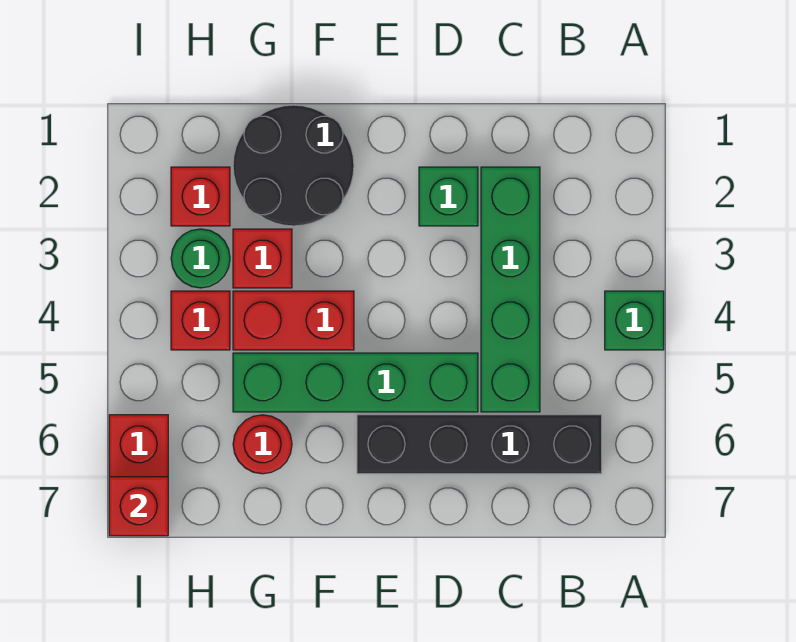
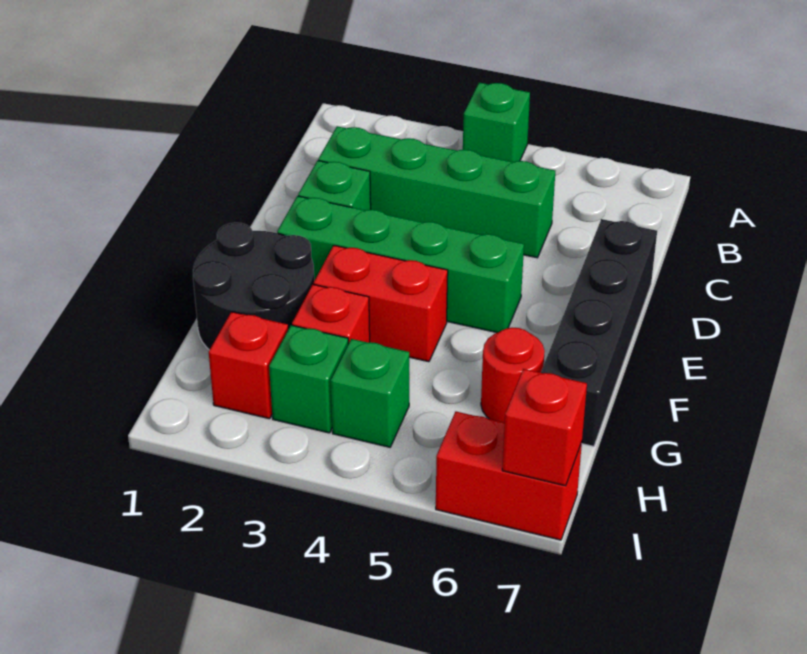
black 1x4 brick [357,415,602,474] -> black 1x4 brick moved to [541,219,657,446]
green 1x4 brick [233,353,478,412] -> green 1x4 brick turned to [277,196,524,333]
red 1x2 brick [233,291,354,350] -> red 1x2 brick turned to [314,245,448,362]
green 1x1 round brick [171,229,230,288] -> green 1x1 brick [269,325,348,433]
red 1x1 brick [171,291,230,350] -> green 1x1 brick [331,339,409,447]

